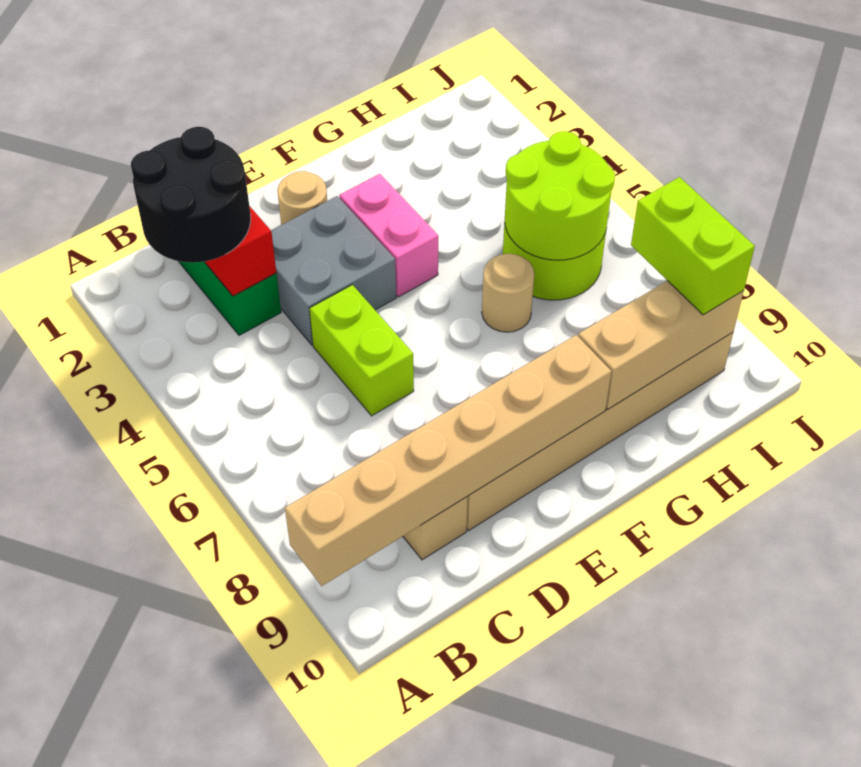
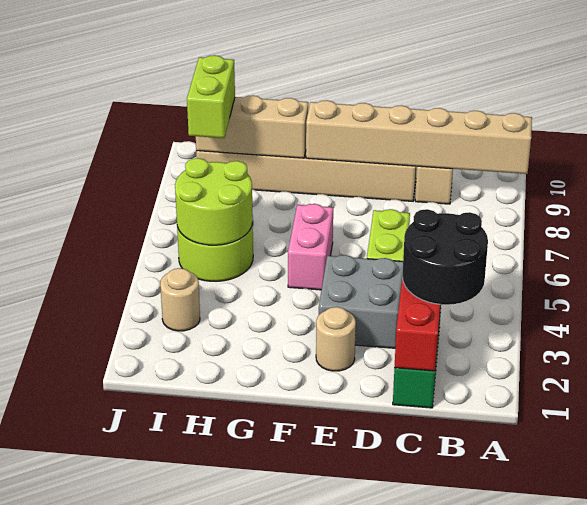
pink 1x2 brick [339,174,438,297] -> pink 1x2 brick moved to [288,204,333,290]
tan 1x1 round brick [482,254,534,332] -> tan 1x1 round brick moved to [160,268,200,331]

